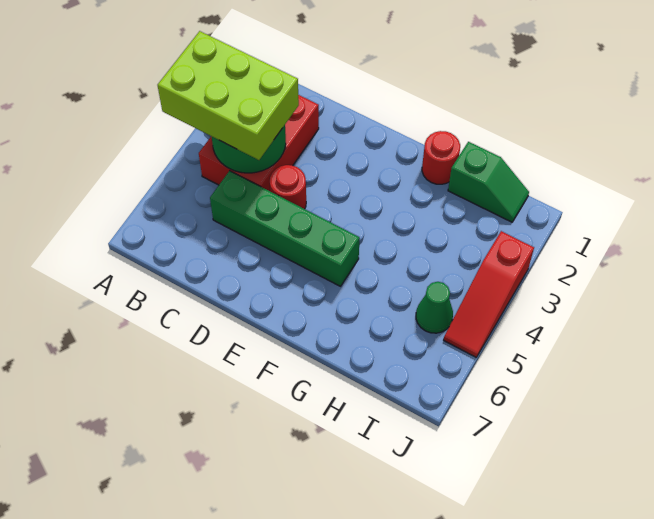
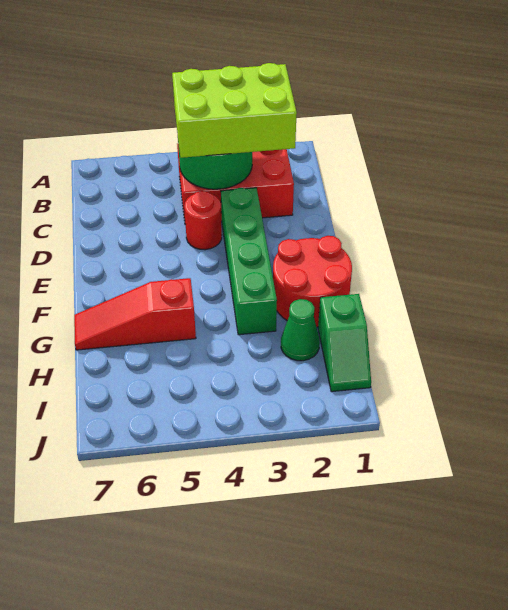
lime 2x3 brick [158,31,299,160] -> lime 2x3 brick turned to [172,63,297,158]
green 1x4 brick [210,171,360,286] -> green 1x4 brick moved to [221,188,277,335]
red 1x1 round brick [422,131,460,184] -> red 2x2 round brick [273,236,352,327]
green 1x1 cone [416,282,453,333] -> green 1x1 cone moved to [281,299,320,361]
red 1x3 slope [444,231,534,357] -> red 1x3 slope moved to [74,278,196,350]

